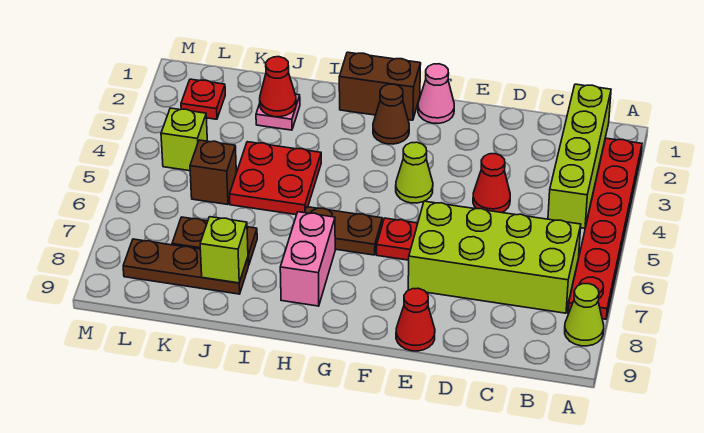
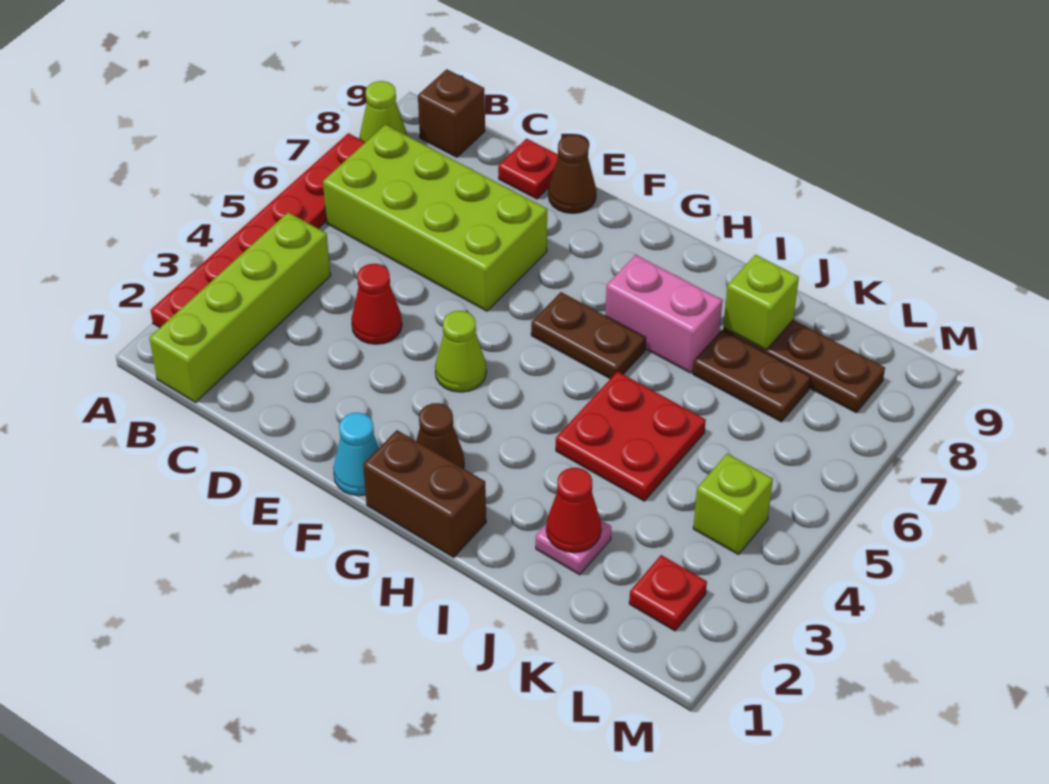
red 1x1 cone [396,288,435,351] -> brown 1x1 cone [548,135,596,213]
pink 1x1 cone [418,64,454,124] -> cyan 1x1 cone [333,413,379,496]
red 1x1 plate [377,218,418,260] -> red 1x1 plate moved to [498,139,558,199]
pink 1x2 brick [280,212,335,306] -> pink 1x2 brick turned to [605,255,722,373]
brown 1x1 brick [190,140,236,205] -> brown 1x1 brick moved to [418,69,485,157]

